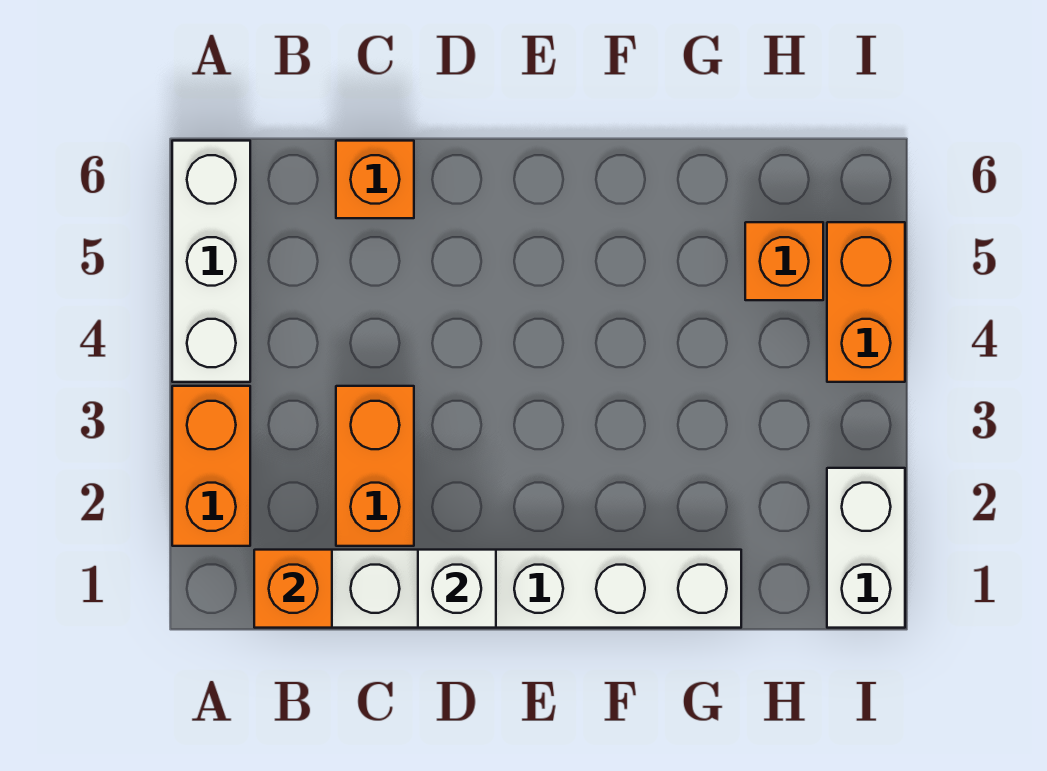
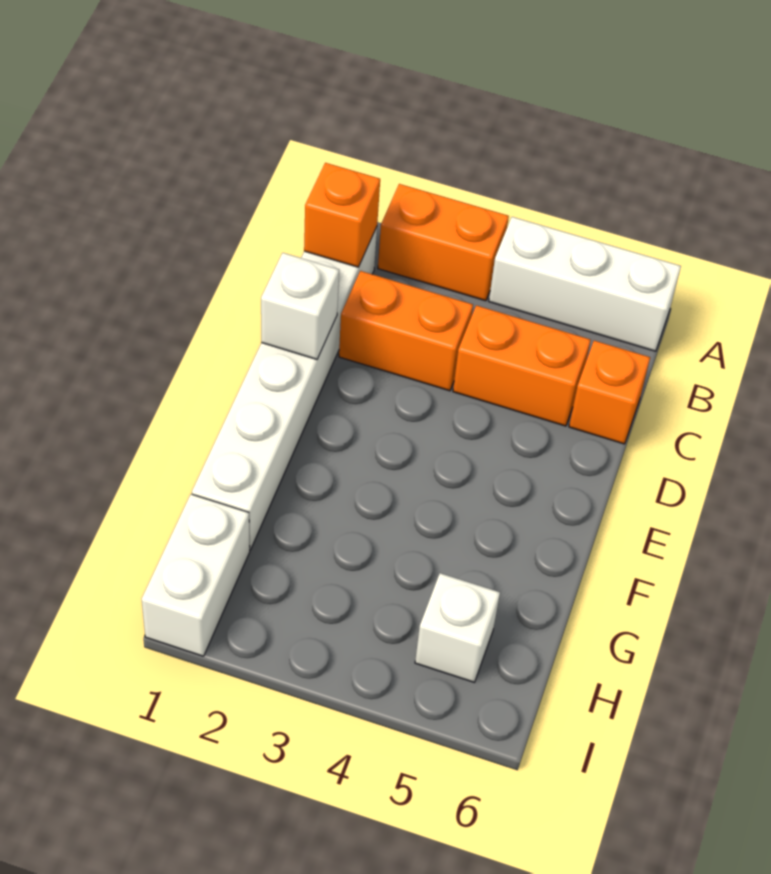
orange 1x1 brick [745,222,823,300] -> white 1x1 brick [415,573,500,682]
white 1x2 brick [827,468,905,628] -> white 1x2 brick turned to [142,494,250,656]
orange 1x2 brick [827,222,905,382] -> orange 1x2 brick moved to [453,305,591,426]

